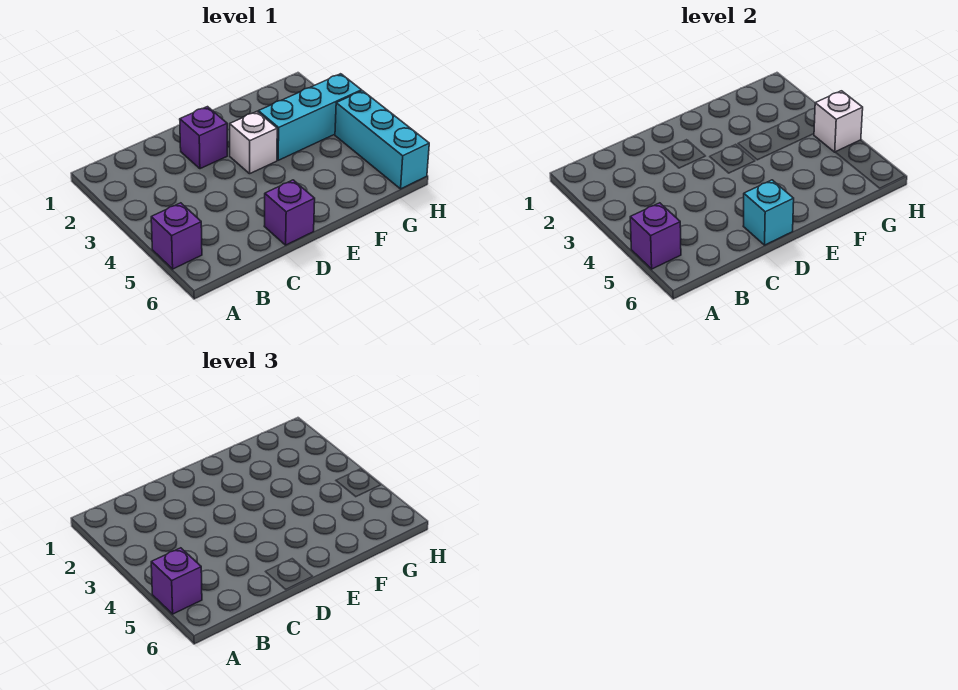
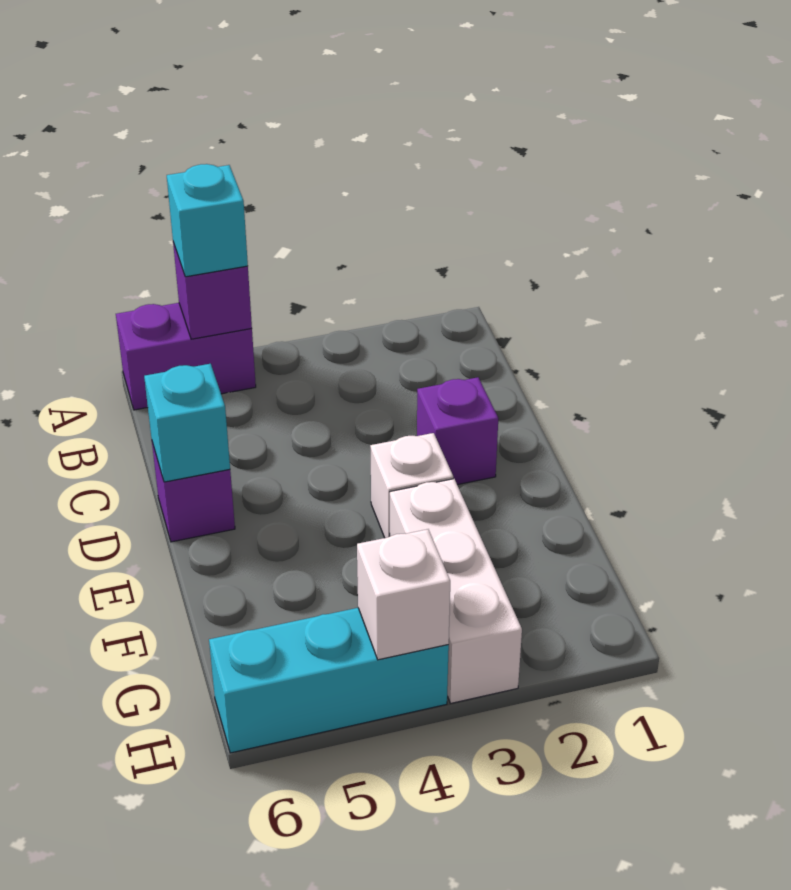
purple 1x1 brick [151,203,202,269] -> purple 1x2 brick [116,303,256,410]
purple 1x1 brick [151,548,202,614] -> cyan 1x1 brick [167,164,248,277]
cyan 1x3 brick [258,74,361,160] -> white 1x3 brick [390,479,522,703]

